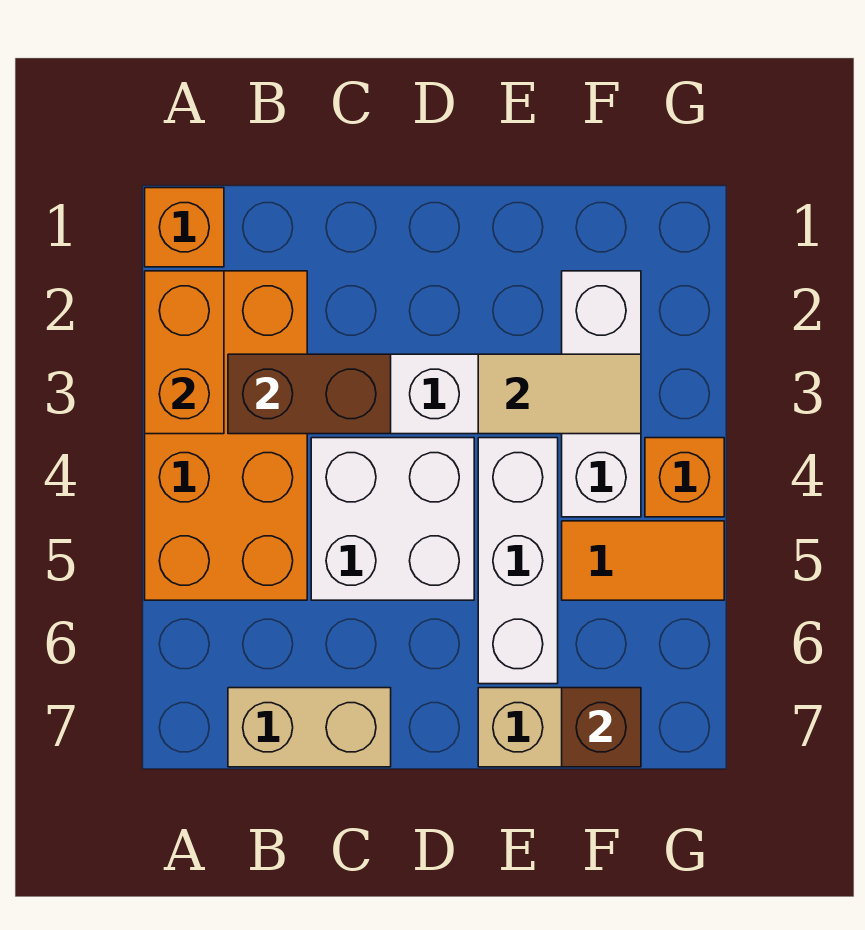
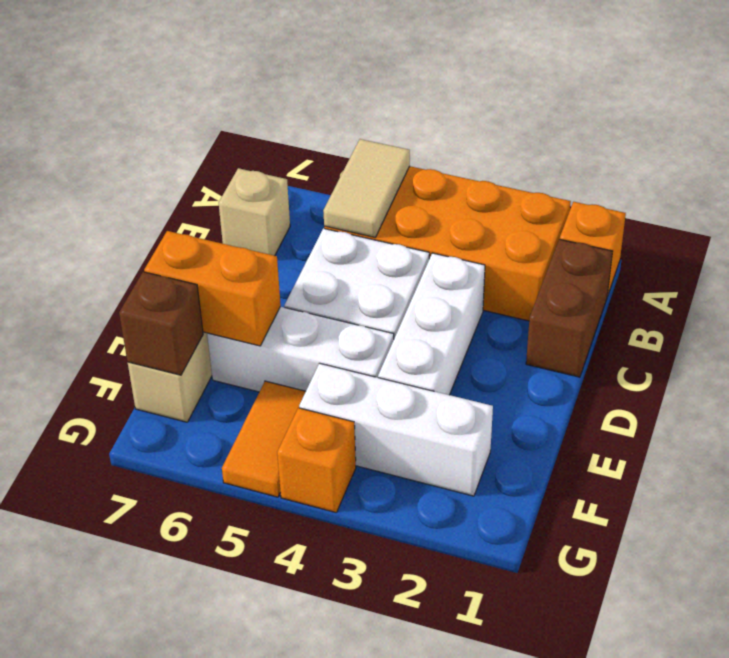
orange 1x2 brick [145,271,224,434] -> orange 1x2 brick moved to [144,231,281,346]
brown 1x2 brick [228,354,391,434] -> brown 1x2 brick moved to [526,239,613,377]
tan 1x2 brick [228,688,391,767] -> tan 1x1 brick [219,168,290,256]
tan 1x2 tile [478,354,641,434] -> tan 1x2 tile moved to [323,139,410,237]

